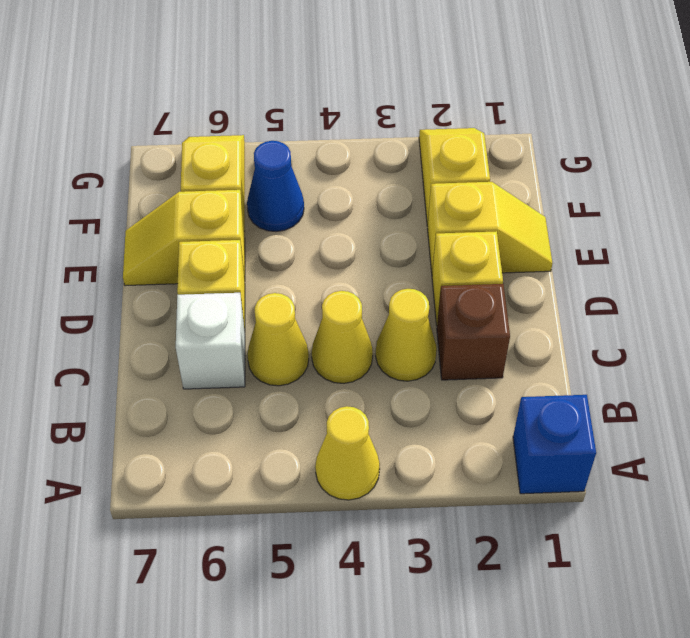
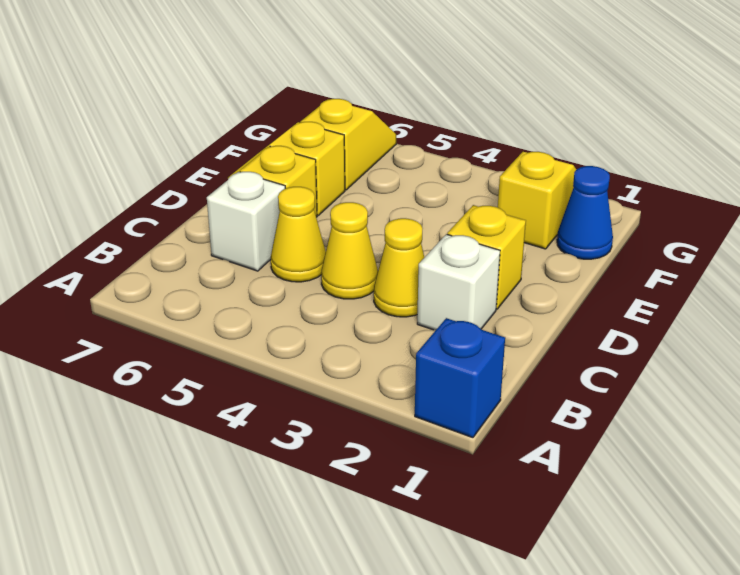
yellow 1x1 cone [315,406,380,500] -> none
brown 1x1 brick [437,284,510,380] -> white 1x1 brick [417,234,500,330]
yellow 1x2 slope [428,182,553,273] -> none
blue 1x1 cone [247,141,304,232] -> blue 1x1 cone moved to [557,166,613,259]

